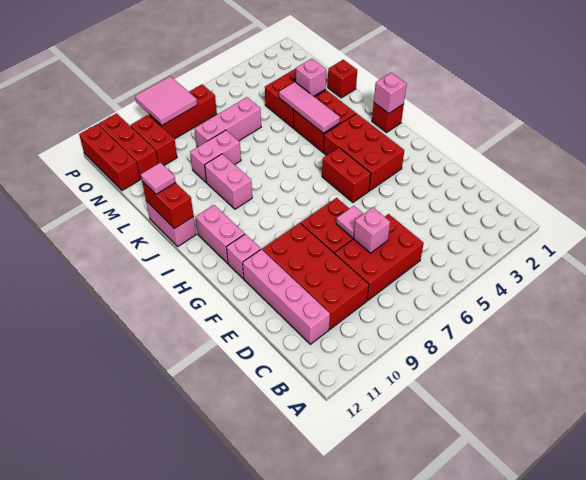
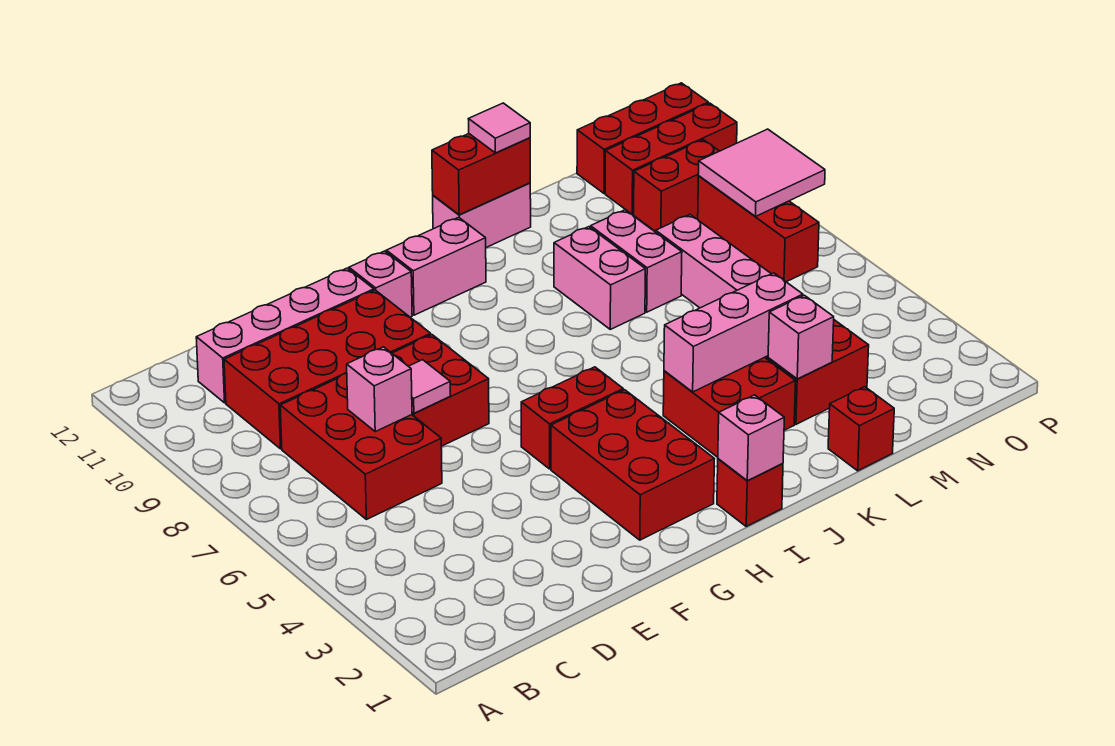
red 2x3 brick [323,113,404,191] -> red 2x3 brick turned to [551,390,714,540]
pink 1x3 tile [279,82,340,133] -> pink 1x3 brick [664,273,803,392]
pink 1x2 brick [205,154,252,209] -> pink 1x2 brick turned to [554,227,645,329]

